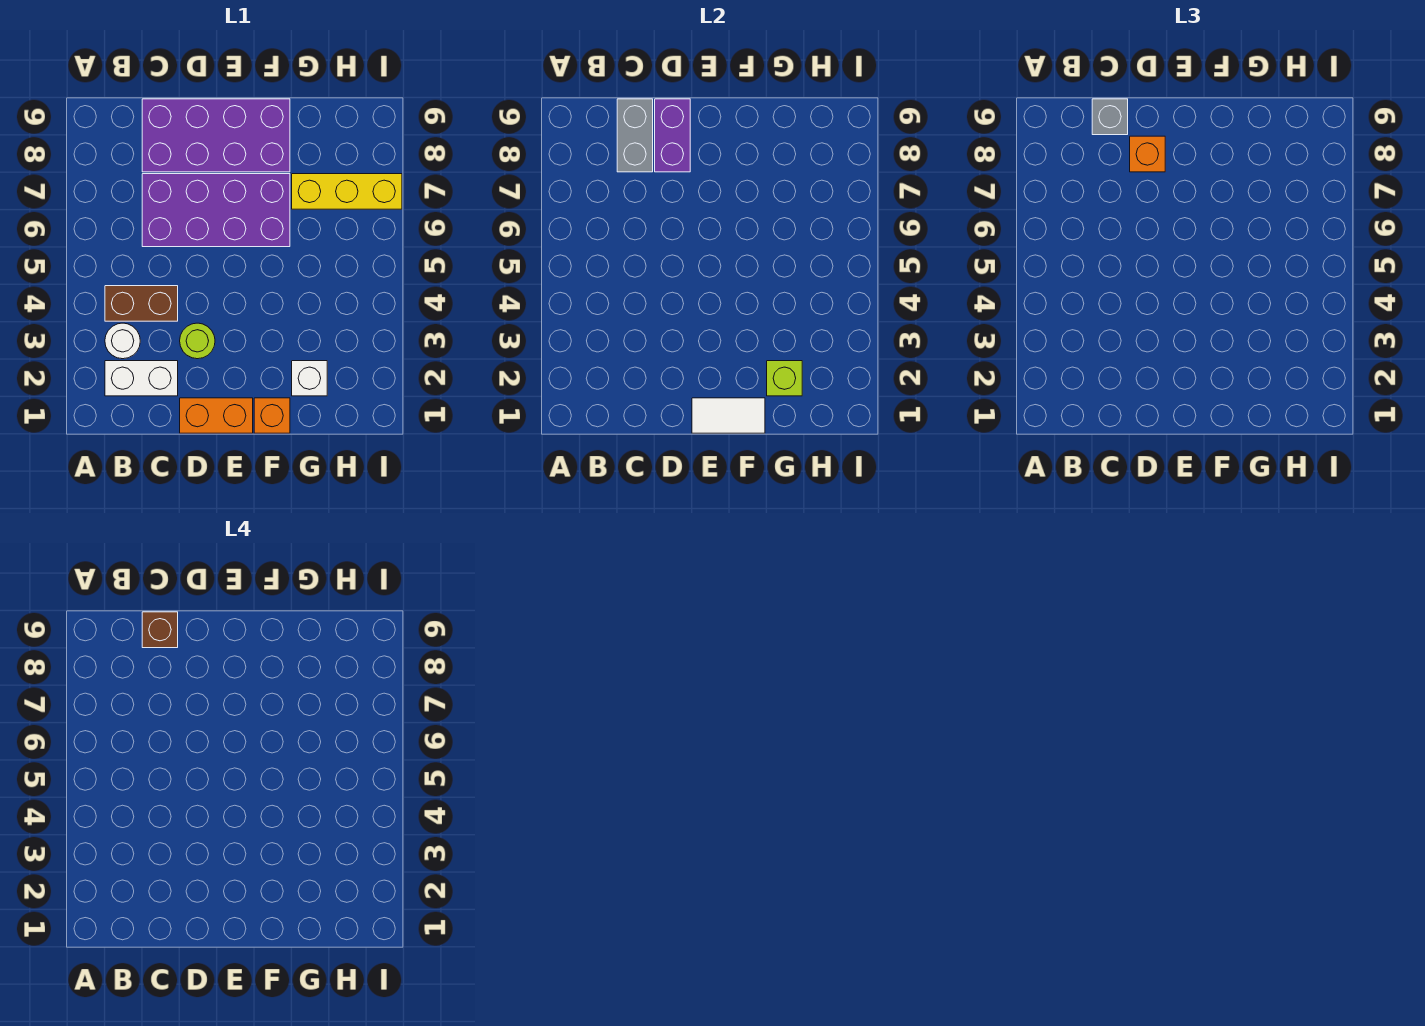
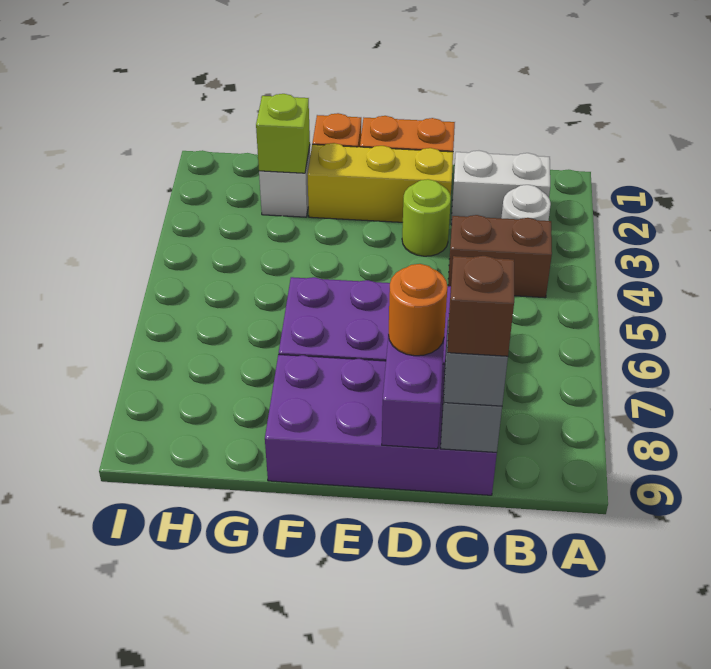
orange 1x1 brick [1130,136,1165,172] -> orange 1x1 round brick [389,264,447,356]
white 1x2 tile [692,398,765,433] -> none
yellow 1x3 brick [292,174,402,209] -> yellow 1x3 brick moved to [307,143,453,222]

